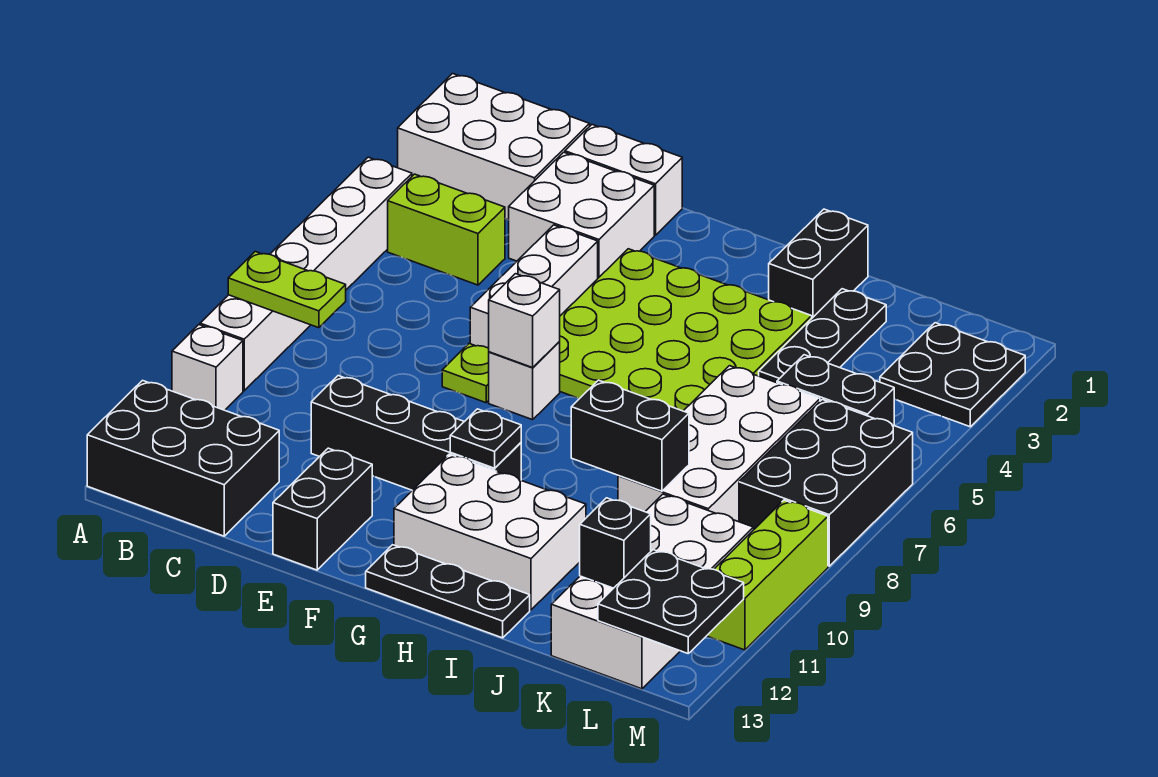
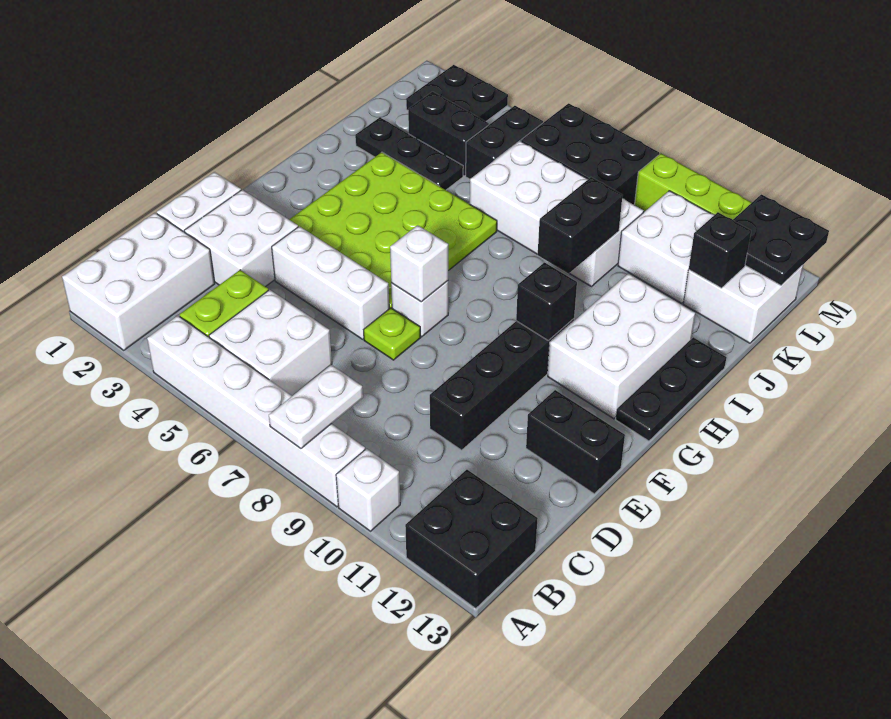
lime 1x2 plate [228,251,346,328] -> white 1x2 plate [269,365,363,449]
black 2x3 brick [87,381,279,536] -> black 2x2 brick [405,470,538,609]
none -> white 2x2 brick [209,290,332,396]
black 1x1 plate [450,409,521,468] -> black 1x1 brick [516,263,577,340]
black 1x2 brick [769,209,868,318] -> black 1x2 brick moved to [408,92,489,176]

